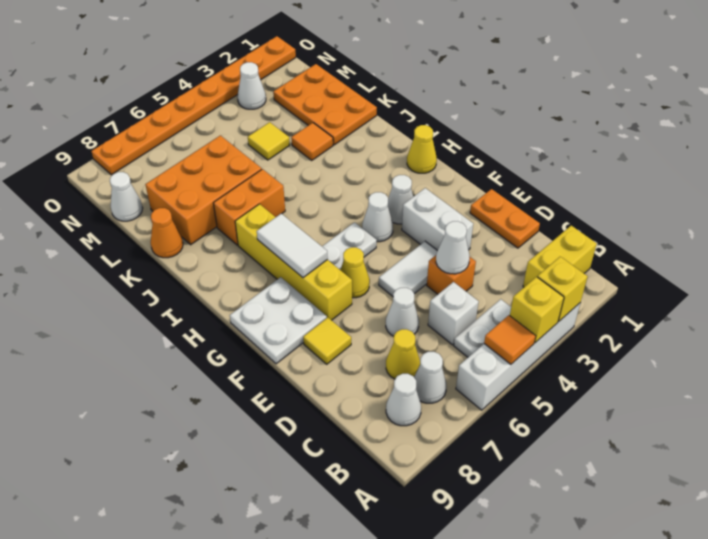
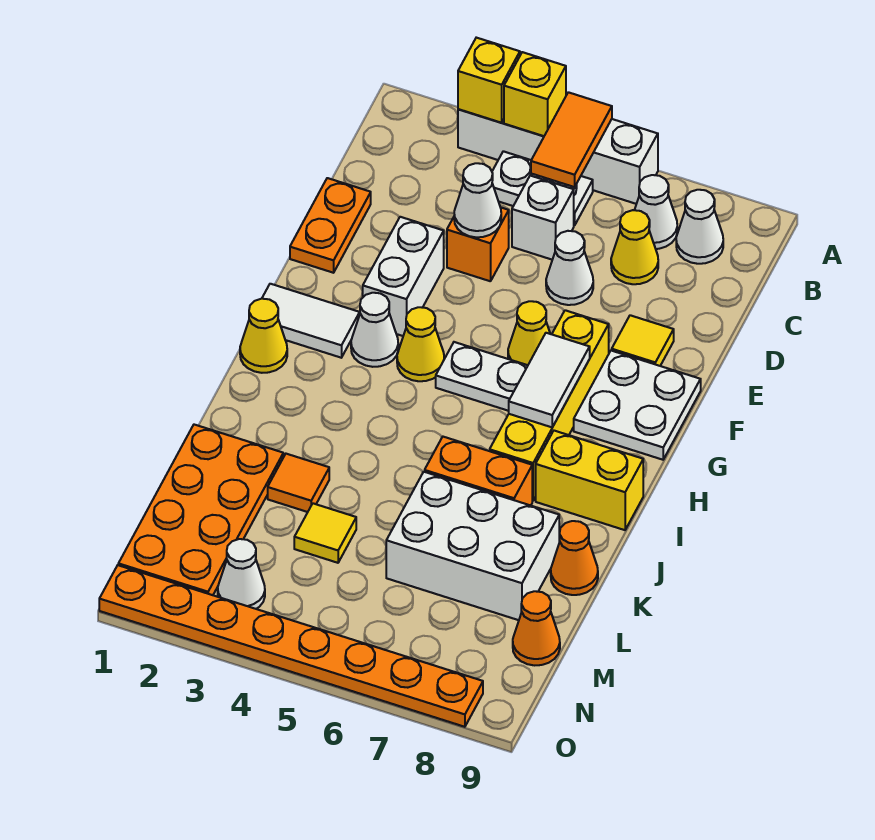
orange 1x1 tile [484,315,536,364] -> orange 1x2 tile [531,92,612,187]
yellow 1x2 brick [523,226,597,287] -> yellow 1x2 brick moved to [536,431,643,530]
white 1x2 tile [379,241,437,296] -> white 1x2 tile moved to [262,284,360,358]
white 1x1 cone [362,192,393,242] -> yellow 1x1 cone [397,307,444,381]
orange 2x3 plate [273,64,377,145] -> orange 2x4 plate [118,425,283,595]
orange 2x3 brick [145,135,262,245] -> white 2x3 brick [386,472,559,620]
white 1x1 cone [110,172,143,221] -> orange 1x1 cone [513,591,560,665]

